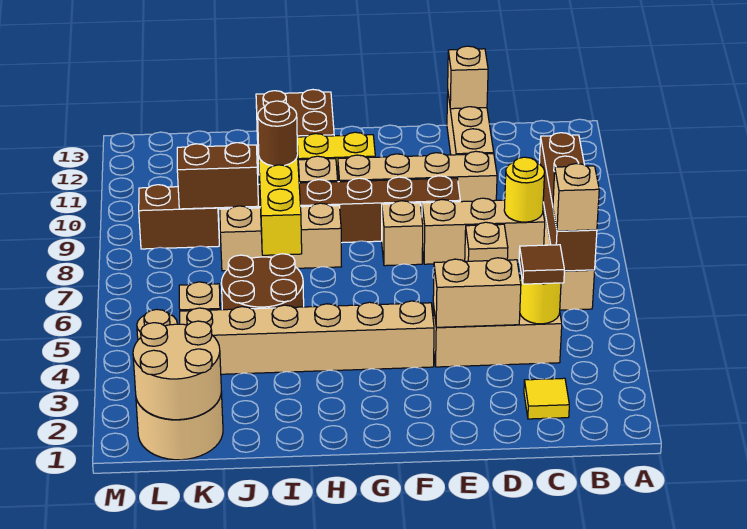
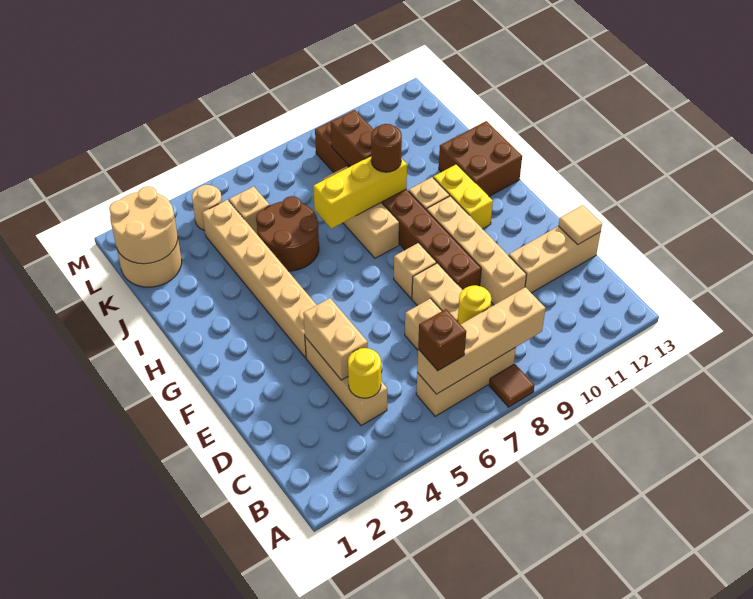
brown 1x4 brick [539,133,597,271] -> tan 1x4 brick [417,287,545,394]
tan 1x1 brick [553,164,599,231] -> brown 1x1 brick [418,309,466,371]
yellow 1x1 tile [524,378,569,419] -> none
brown 1x1 tile [519,245,564,284] -> brown 1x1 tile moved to [489,364,534,407]
tan 1x1 brick [448,46,488,109] -> tan 1x1 tile [558,205,602,244]

